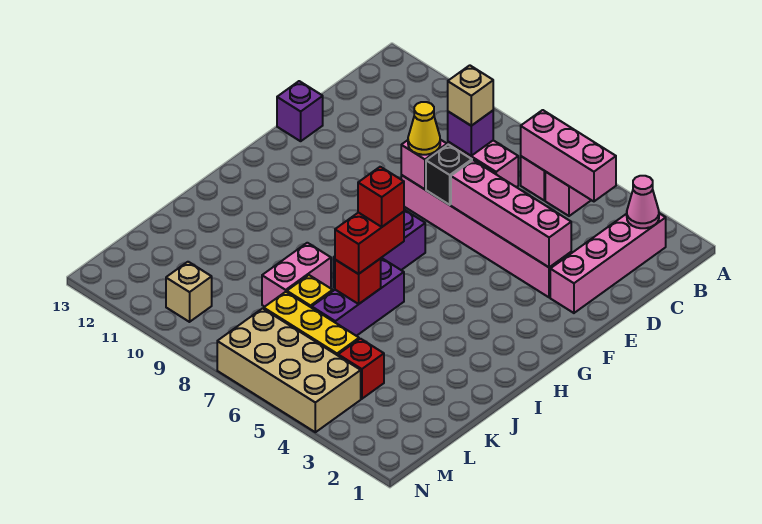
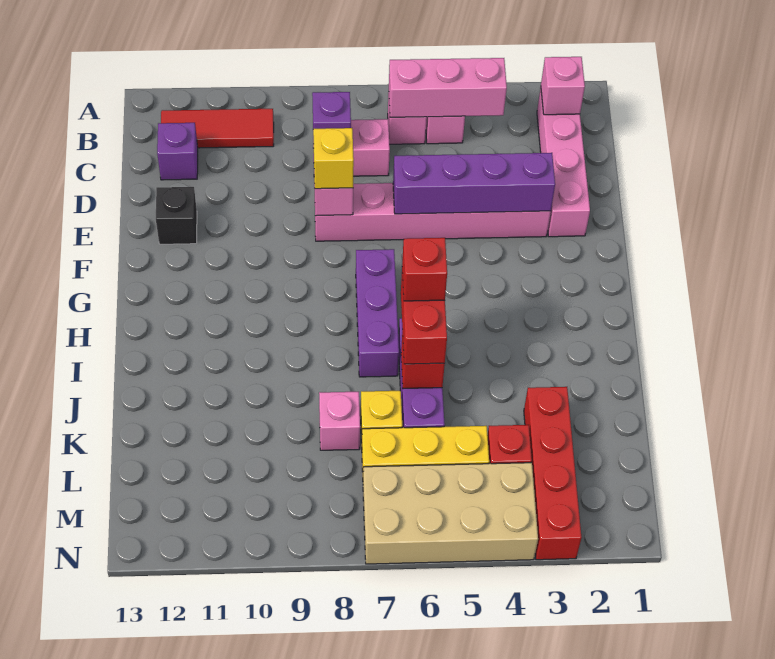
pink 1x1 cone [627,176,659,228] -> pink 1x1 brick [541,57,585,115]
none -> red 1x3 tile [161,109,274,148]
tan 1x1 brick [448,65,493,126] -> none
pink 1x4 brick [451,160,571,267] -> purple 1x4 brick [393,153,555,214]
black 1x1 brick [426,145,472,205] -> black 1x1 brick moved to [156,187,197,244]
yellow 1x1 cone [408,102,440,155] -> yellow 1x1 brick [313,128,354,189]
purple 1x1 brick [277,81,323,141] -> purple 1x1 brick moved to [157,123,198,180]
pink 1x2 brick [262,243,331,307] -> pink 1x1 brick [319,392,360,450]
none -> red 1x4 brick [524,387,582,560]
tan 1x1 brick [166,262,212,322] -> none

